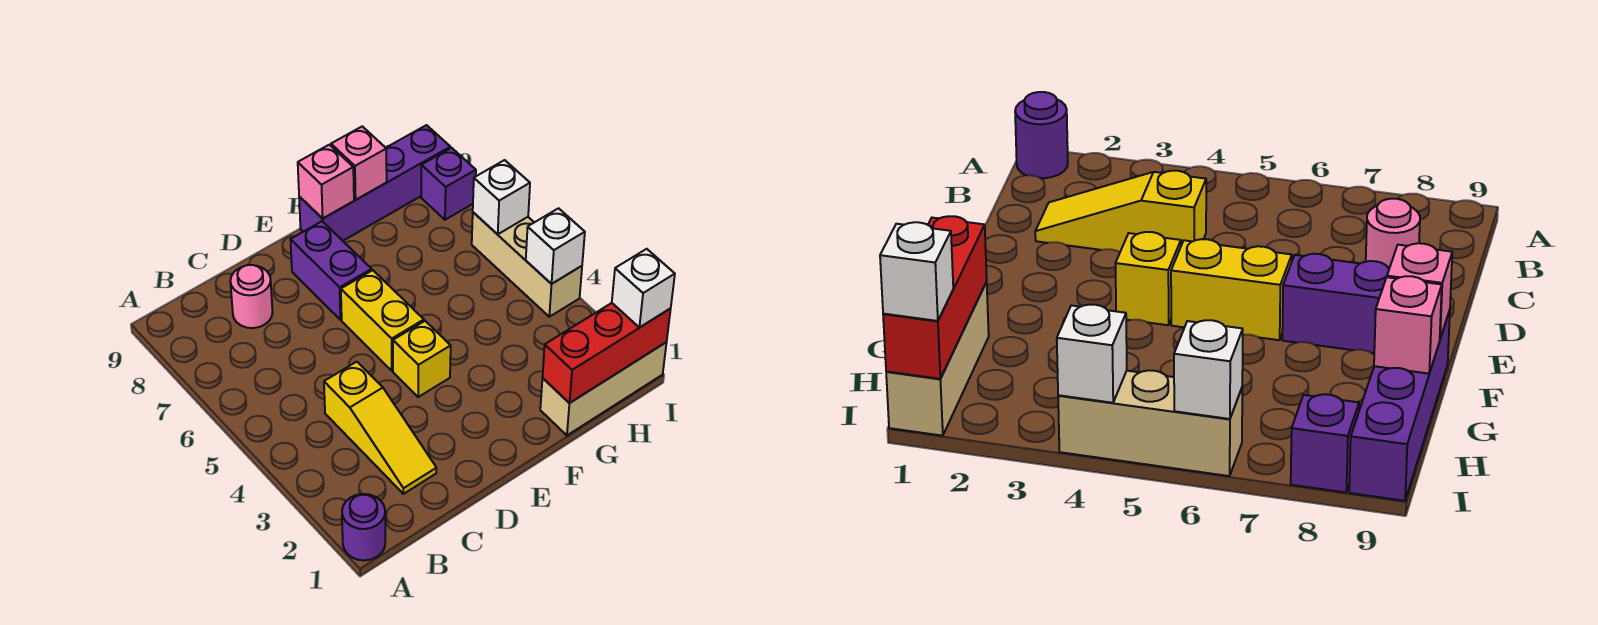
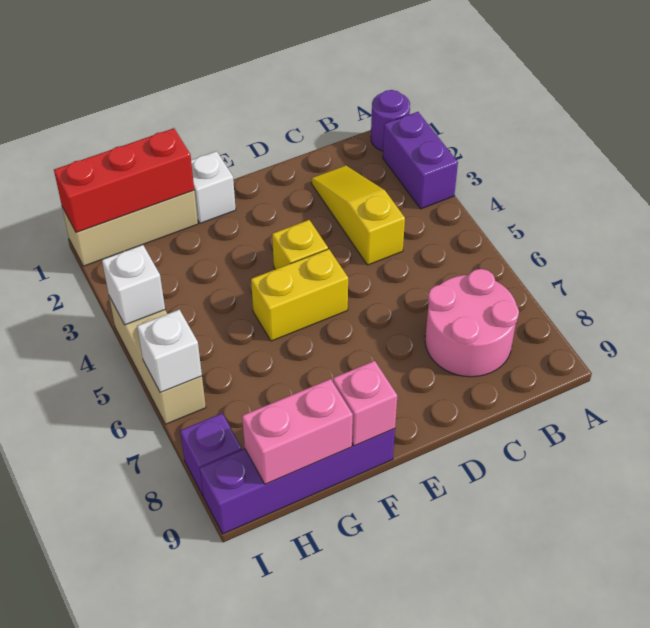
pink 1x1 round brick [230,265,273,328] -> pink 2x2 round brick [425,269,519,377]
yellow 1x2 brick [341,270,424,371] -> yellow 1x2 brick turned to [251,249,348,341]
purple 1x2 brick [290,221,372,320] -> purple 1x2 brick moved to [383,112,458,209]
pink 1x1 brick [331,126,387,200] -> pink 1x2 brick [242,379,353,484]
white 1x1 brick [612,249,675,327] -> white 1x1 brick moved to [191,151,236,223]

